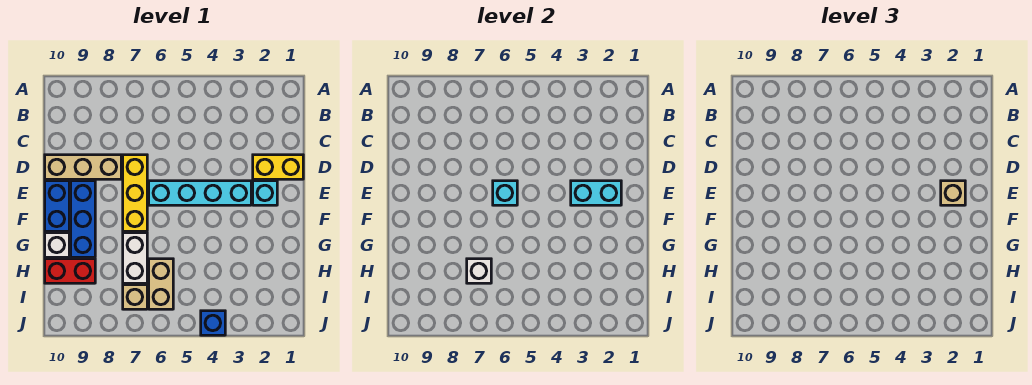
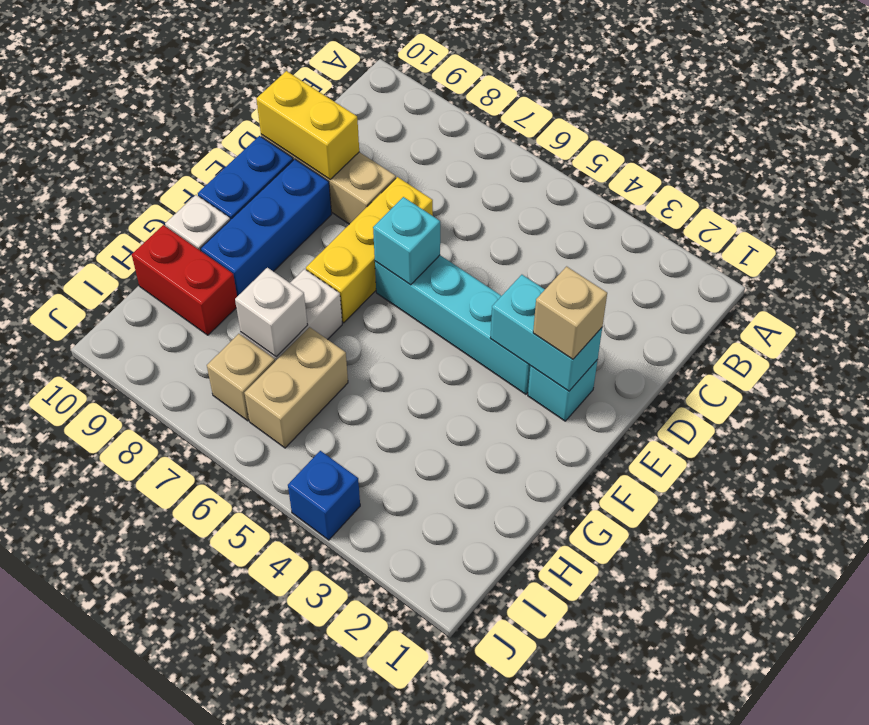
yellow 1x2 brick [253,155,303,179] -> yellow 1x2 brick moved to [256,71,359,179]

